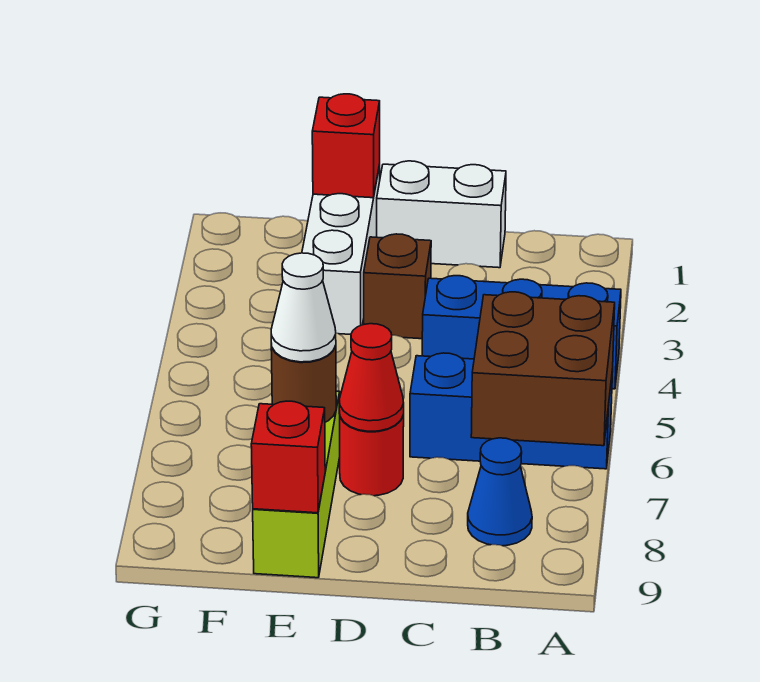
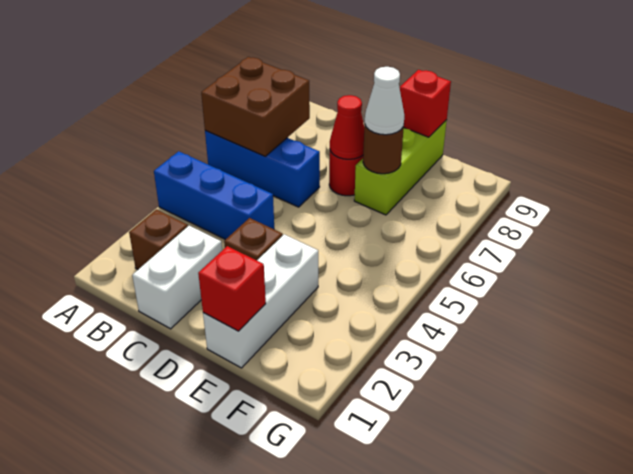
none -> brown 1x1 brick [129,209,188,269]
blue 1x1 cone [468,438,532,546] -> none
white 1x2 brick [377,161,506,268] -> white 1x2 brick turned to [132,226,222,329]

